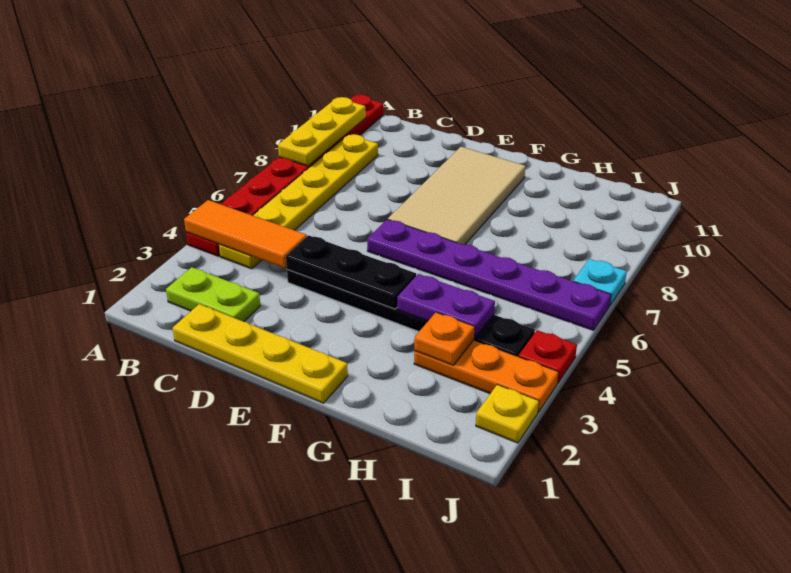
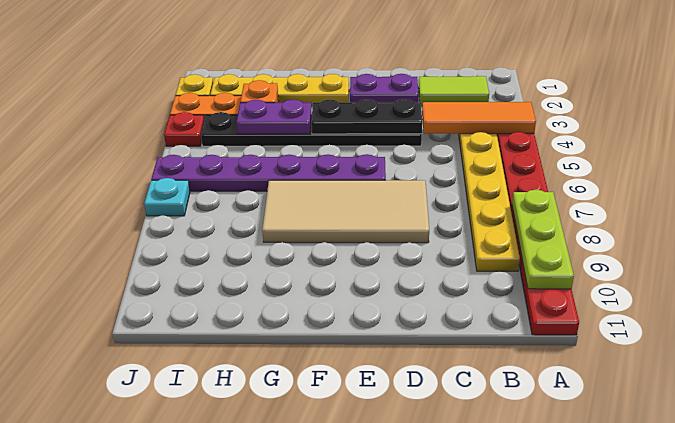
yellow 1x3 plate [278,97,366,166] -> lime 1x3 plate [512,190,574,289]
lime 1x2 plate [166,267,260,322] -> lime 1x2 tile [418,76,489,106]
yellow 1x4 plate [173,304,348,403] -> yellow 1x4 plate moved to [210,74,349,106]
none -> purple 1x2 plate [350,74,419,102]
tan 2x4 tile [388,147,526,245] -> tan 2x4 tile turned to [262,180,429,243]

